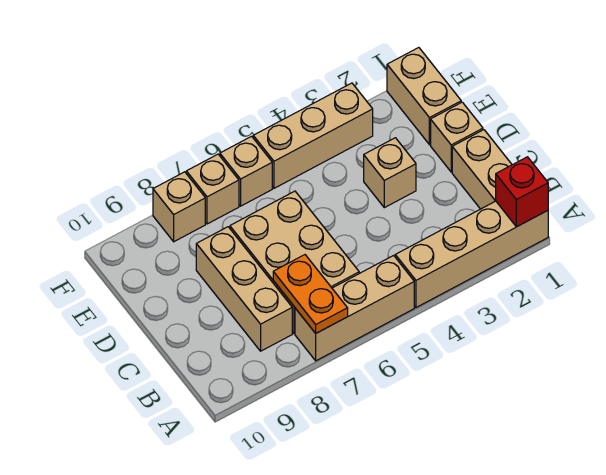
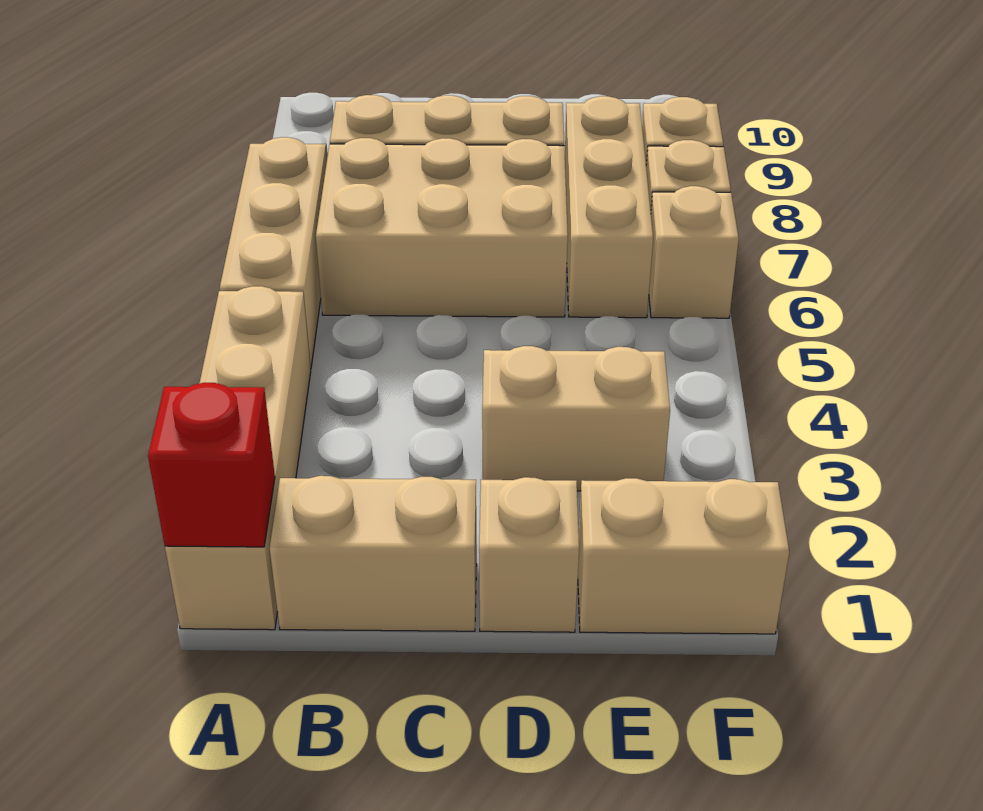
orange 1x2 plate [273,255,348,333] -> none
tan 1x1 brick [364,138,416,208] -> tan 1x2 brick [482,346,670,491]
tan 1x3 brick [253,83,373,188] -> tan 1x3 brick moved to [565,96,653,318]

